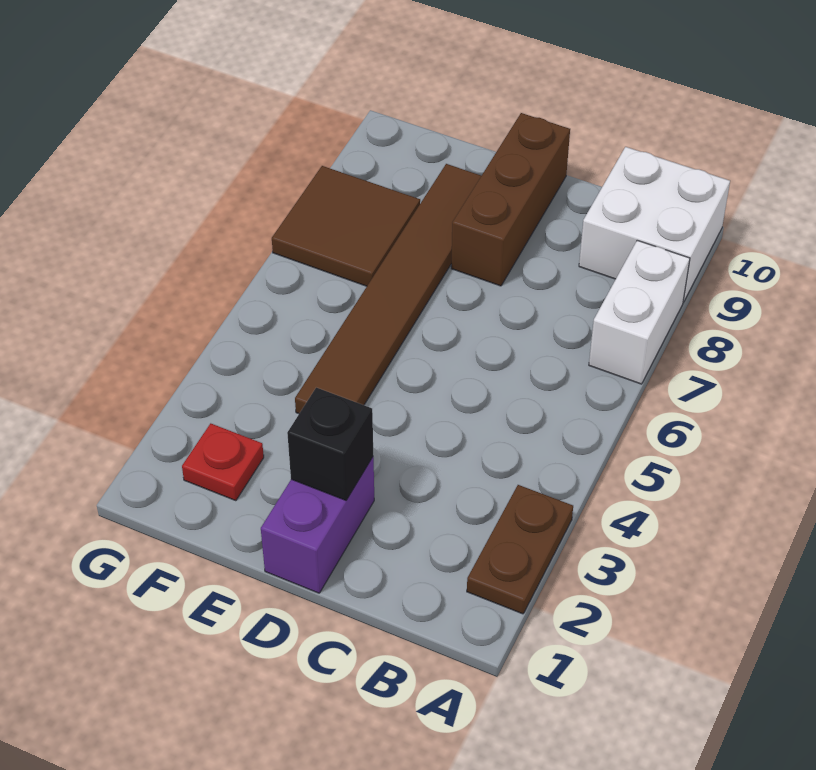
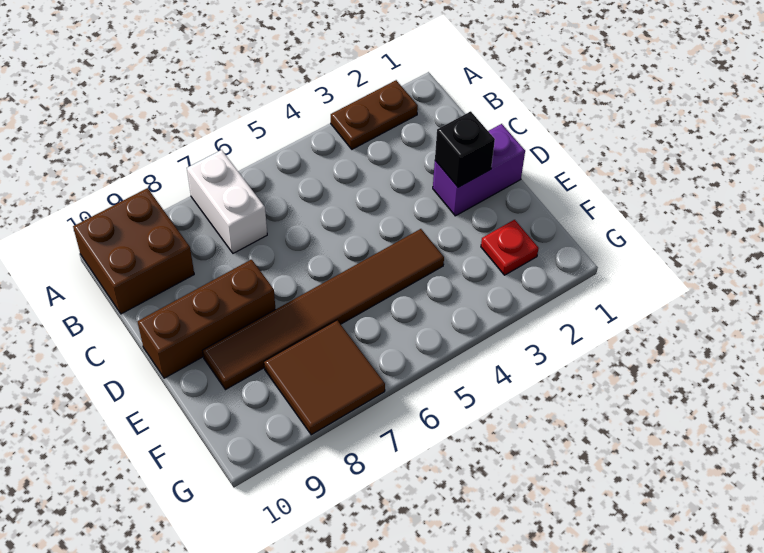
white 1x2 brick [589,240,690,384] -> white 1x2 brick turned to [187,150,267,253]
white 2x2 brick [579,147,730,302] -> brown 2x2 brick [73,188,194,314]

